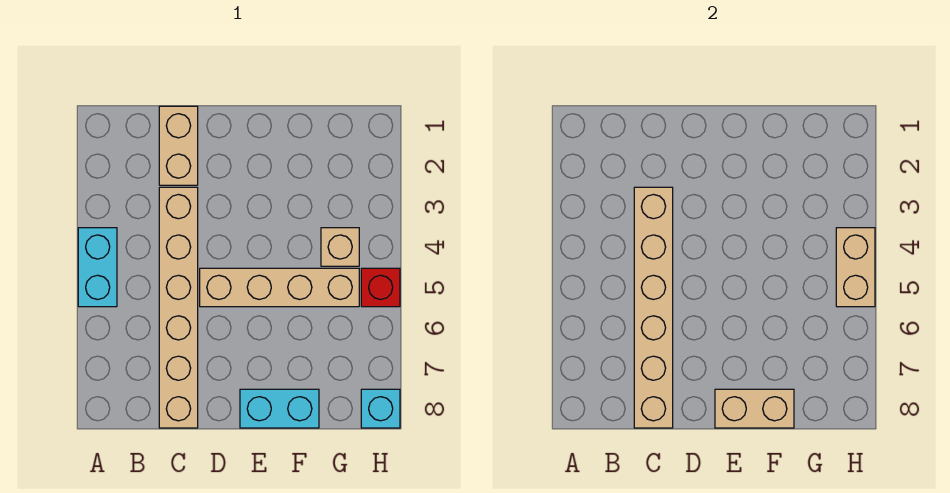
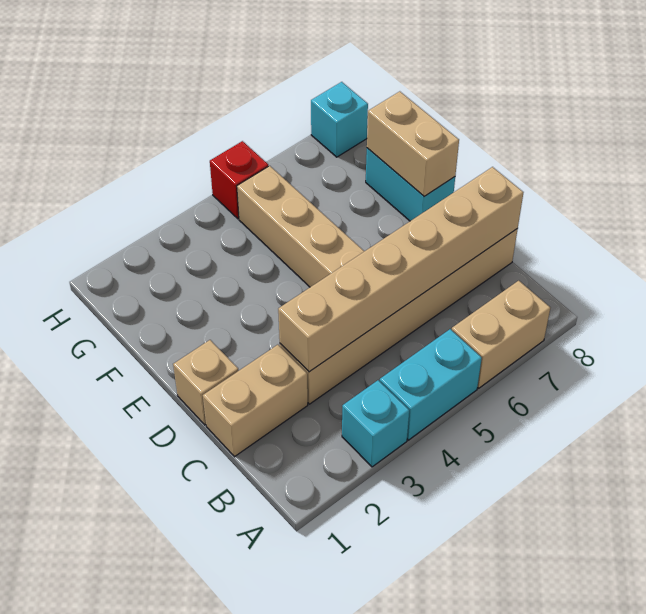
none -> cyan 1x1 brick [342,380,409,467]
tan 1x1 brick [321,228,359,266] -> tan 1x1 brick moved to [173,340,239,425]
tan 1x2 brick [836,228,875,307] -> tan 1x2 brick moved to [452,281,550,388]

